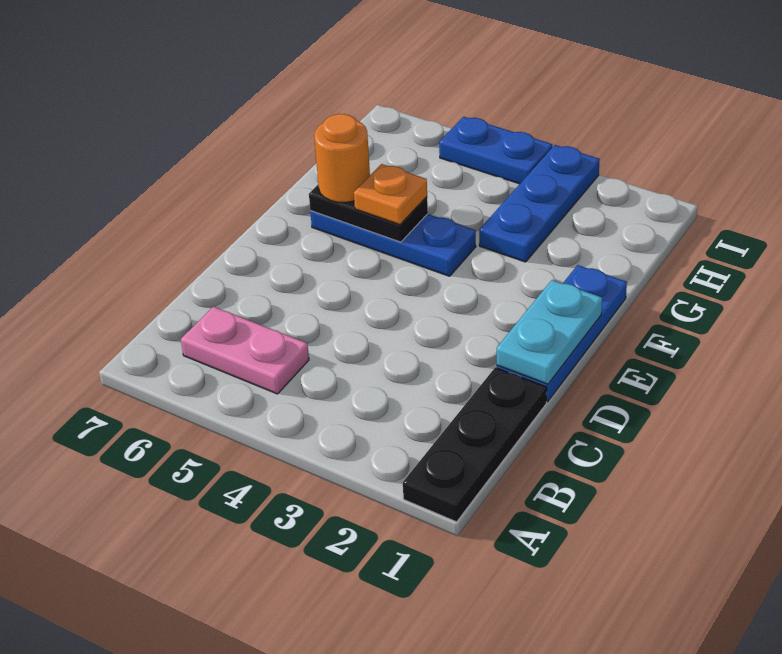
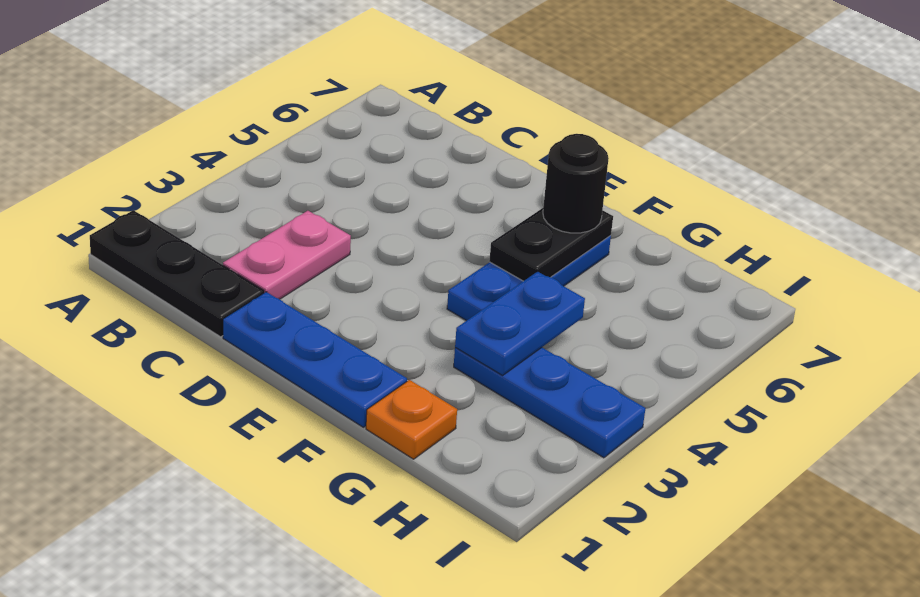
pink 1x2 plate [181,307,309,394] -> pink 1x2 plate moved to [223,211,351,299]
cyan 1x2 plate [497,280,602,384] -> none
orange 1x1 plate [354,164,427,225] -> orange 1x1 plate moved to [366,380,457,459]
orange 1x1 round brick [314,114,370,202] -> black 1x1 round brick [543,134,609,233]
blue 1x2 plate [439,117,552,184] -> blue 1x2 plate moved to [455,272,585,375]

